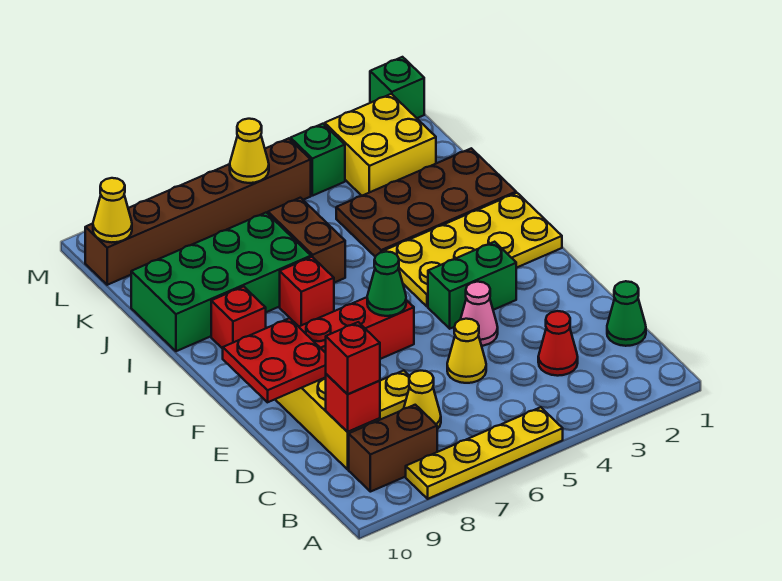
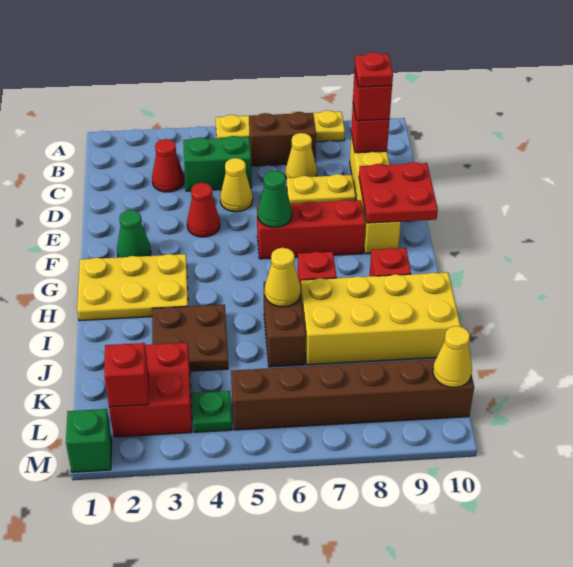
brown 1x2 brick [349,405,437,492] -> brown 1x2 brick moved to [249,112,316,166]
green 1x1 cone [607,281,646,346] -> green 1x1 cone moved to [117,210,151,257]
none -> red 1x1 plate [355,52,393,87]
pink 1x1 cone [461,282,498,346] -> red 1x1 cone [187,183,220,237]
green 1x2 brick [428,242,516,329] -> green 1x2 brick moved to [183,136,252,191]
yellow 2x4 plate [382,193,562,306] -> yellow 2x3 plate [77,254,188,321]
brown 2x4 plate [336,148,516,257] -> brown 2x2 plate [152,304,228,371]
green 2x4 brick [131,213,311,351] -> yellow 2x4 brick [301,272,461,365]
yellow 2x2 brick [325,94,436,196] -> red 2x2 brick [109,343,192,437]
none -> red 1x1 brick [104,343,148,407]
green 1x1 brick [290,124,345,196] -> green 1x1 plate [192,391,232,432]
yellow 1x1 cone [230,119,269,183] -> yellow 1x1 cone moved to [265,248,301,307]

